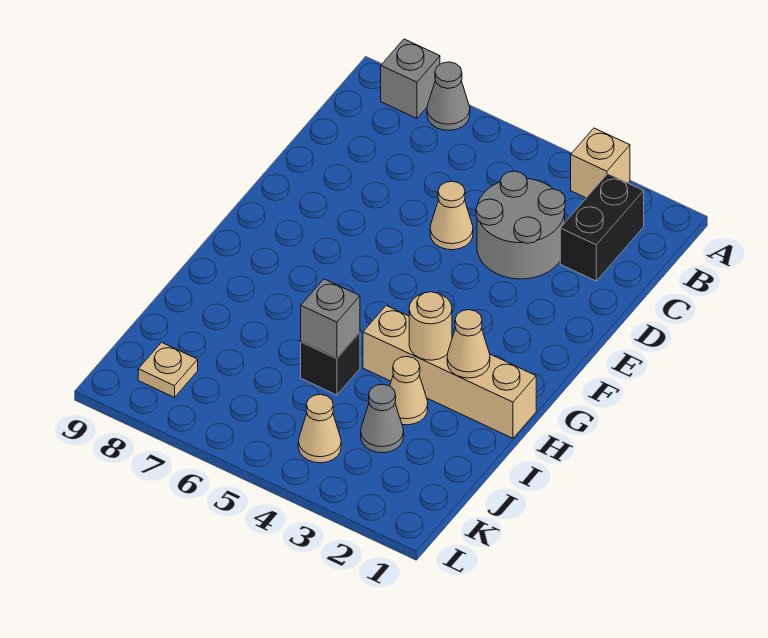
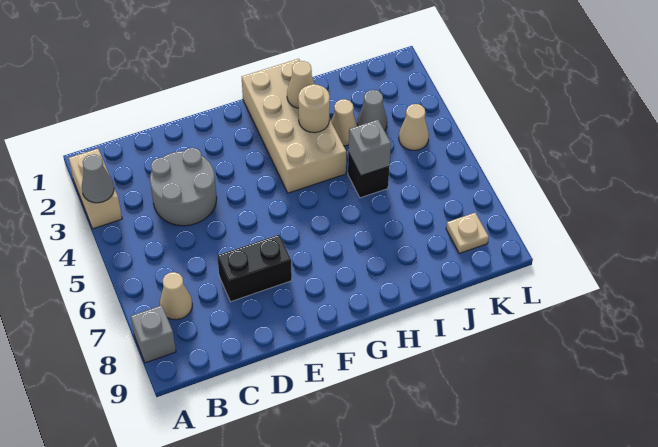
tan 1x1 brick [571,128,630,198] -> tan 1x2 brick [69,149,122,229]
grey 1x1 cone [427,62,470,130] -> grey 1x1 cone moved to [82,154,114,203]
black 1x2 brick [560,174,644,281] -> black 1x2 brick moved to [217,235,292,302]
tan 1x1 cone [430,181,473,250] -> tan 1x1 cone moved to [160,272,192,320]
tan 1x4 brick [363,306,536,438] -> tan 2x4 brick [242,59,346,193]

